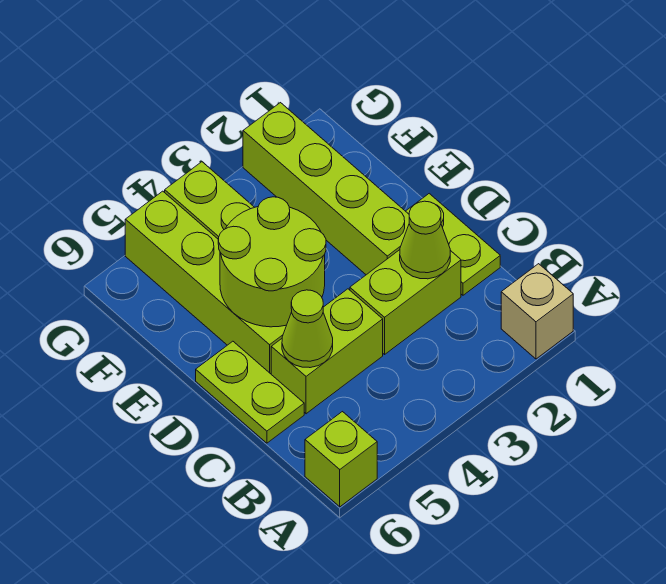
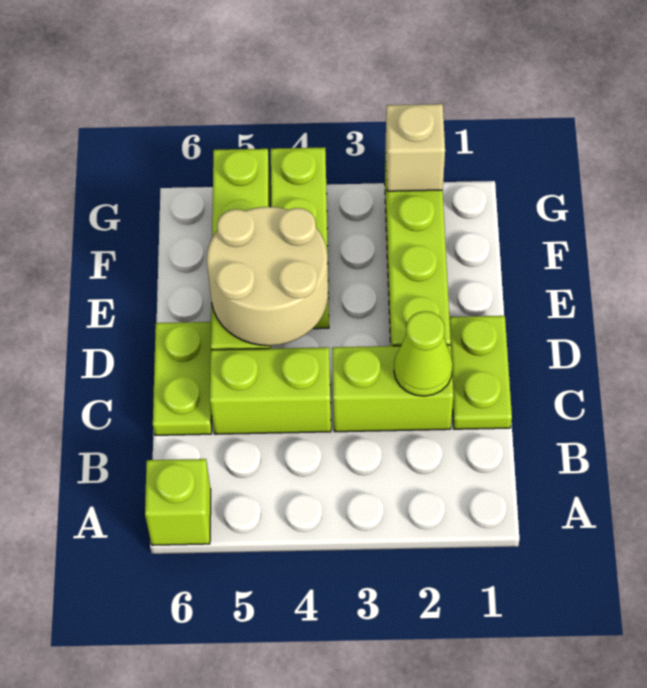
tan 1x1 brick [501,264,573,359] -> tan 1x1 brick moved to [386,104,445,191]
lime 1x1 cone [282,290,333,368] -> none
lime 2x2 round brick [218,197,326,327] -> tan 2x2 round brick [207,207,328,346]

